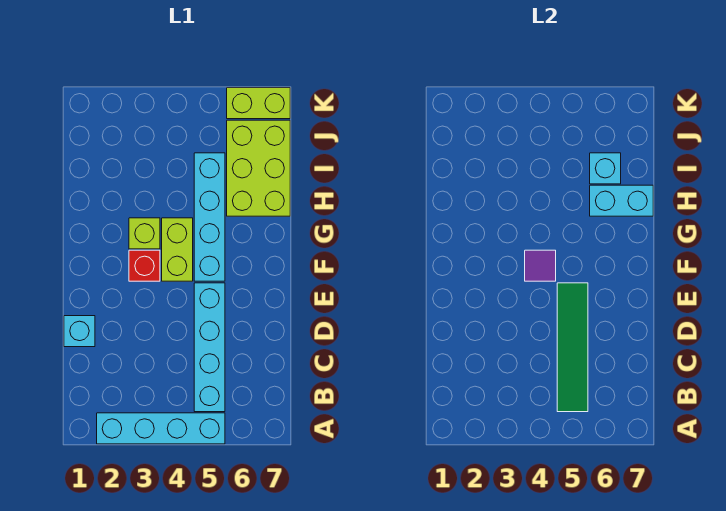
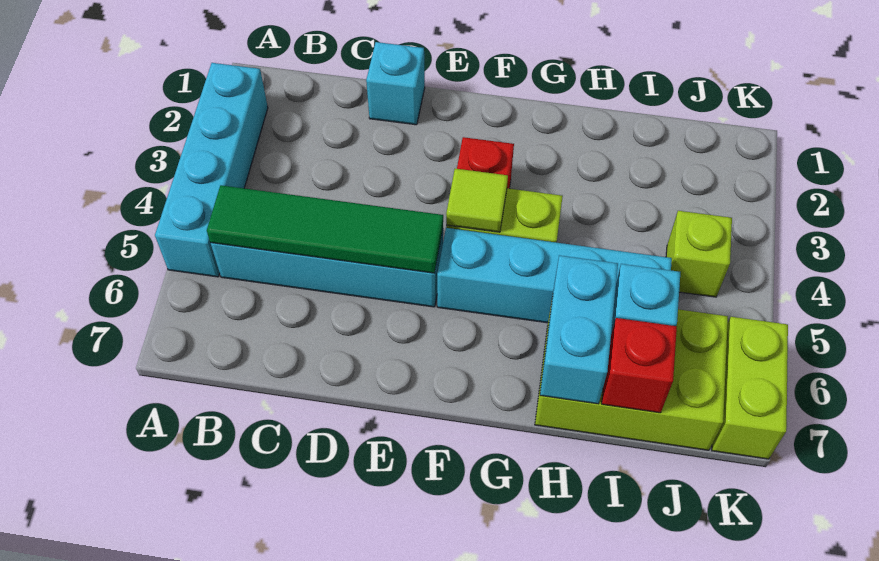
purple 1x1 tile [525,250,556,281] -> lime 1x1 tile [446,169,508,232]
lime 1x1 brick [129,218,160,249] -> lime 1x1 brick moved to [666,211,732,297]
none -> red 1x1 brick [602,318,677,413]

